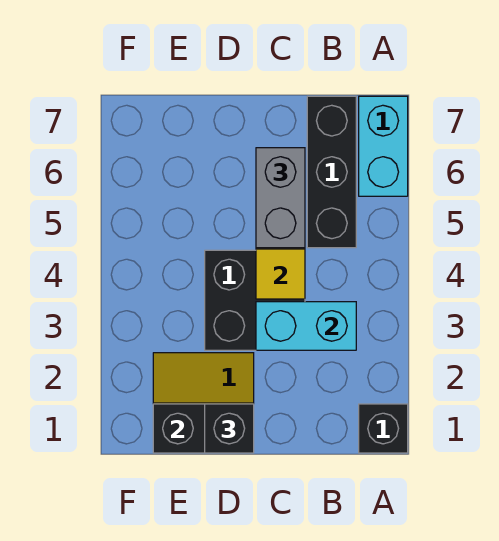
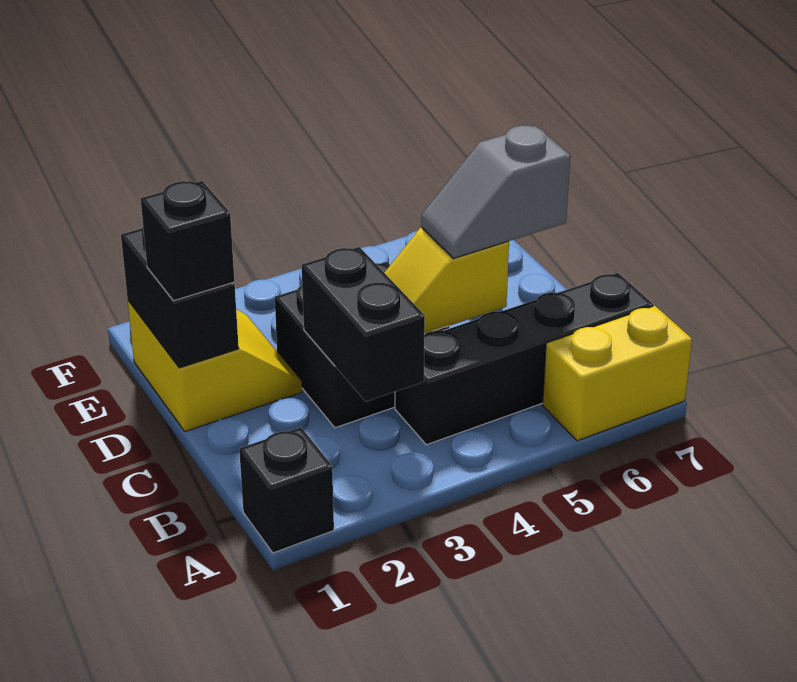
cyan 1x2 brick [359,96,408,196] -> yellow 1x2 brick [543,306,692,441]
cyan 1x2 brick [256,302,356,350] -> black 1x2 brick [302,247,425,402]
black 1x3 brick [307,96,356,248] -> black 1x4 brick [395,273,653,445]
grey 1x2 brick [256,148,305,248] -> grey 1x2 slope [421,125,570,259]

